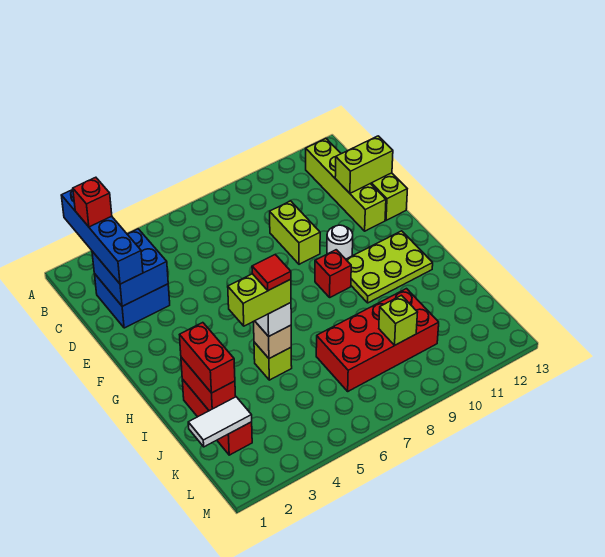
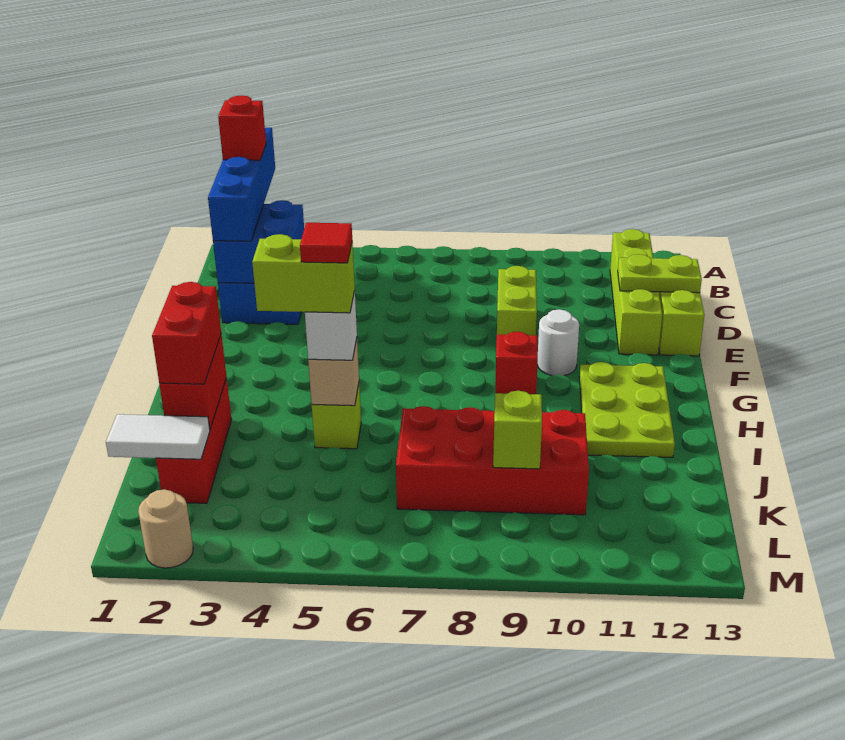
lime 1x2 brick [335,136,393,193] -> lime 1x2 plate [618,254,702,293]
lime 2x3 plate [346,231,433,303] -> lime 2x3 plate turned to [579,362,675,457]
none -> tan 1x1 round brick [138,489,193,568]

